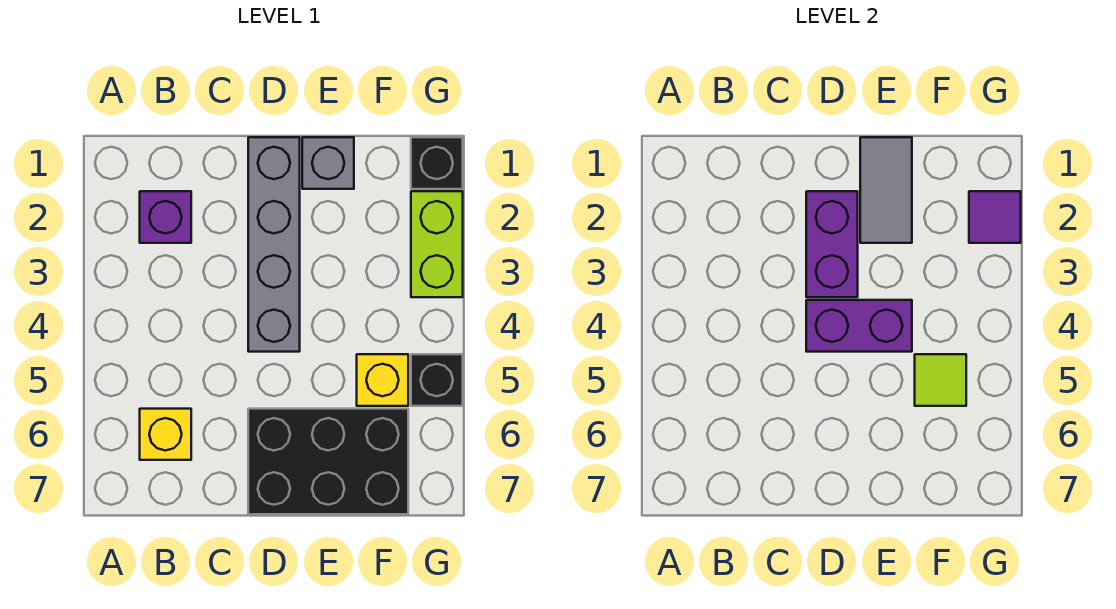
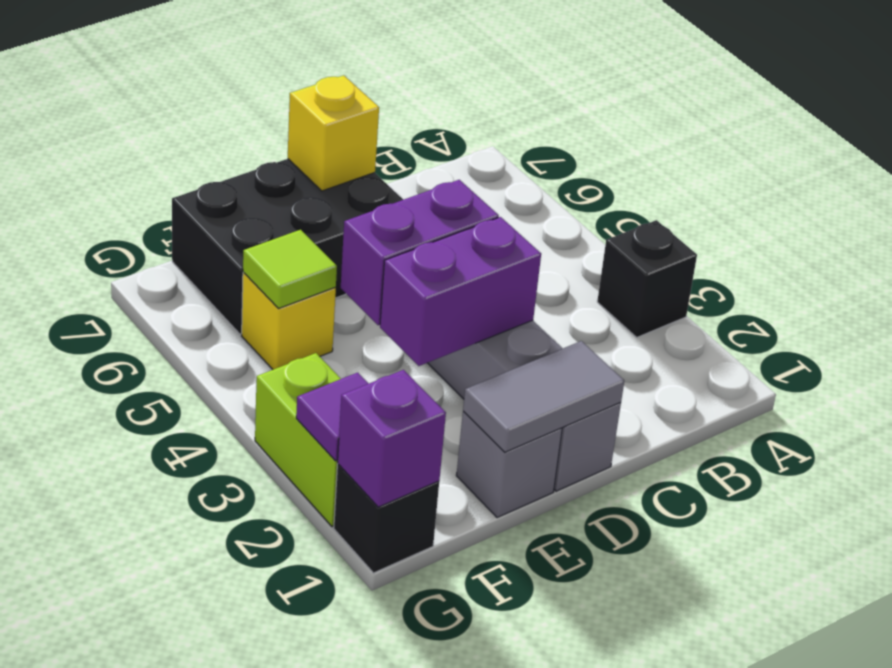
purple 1x1 brick [140,191,191,243] -> purple 1x1 brick moved to [338,370,446,507]
yellow 1x1 brick [140,409,191,460] -> yellow 1x1 brick moved to [288,75,379,191]
purple 1x2 brick [806,191,858,297] -> purple 1x2 brick turned to [380,217,541,366]
grey 1x2 tile [860,137,912,243] -> grey 1x2 tile turned to [463,341,624,452]
black 1x1 brick [411,354,463,406] -> black 1x1 brick moved to [597,220,697,337]

